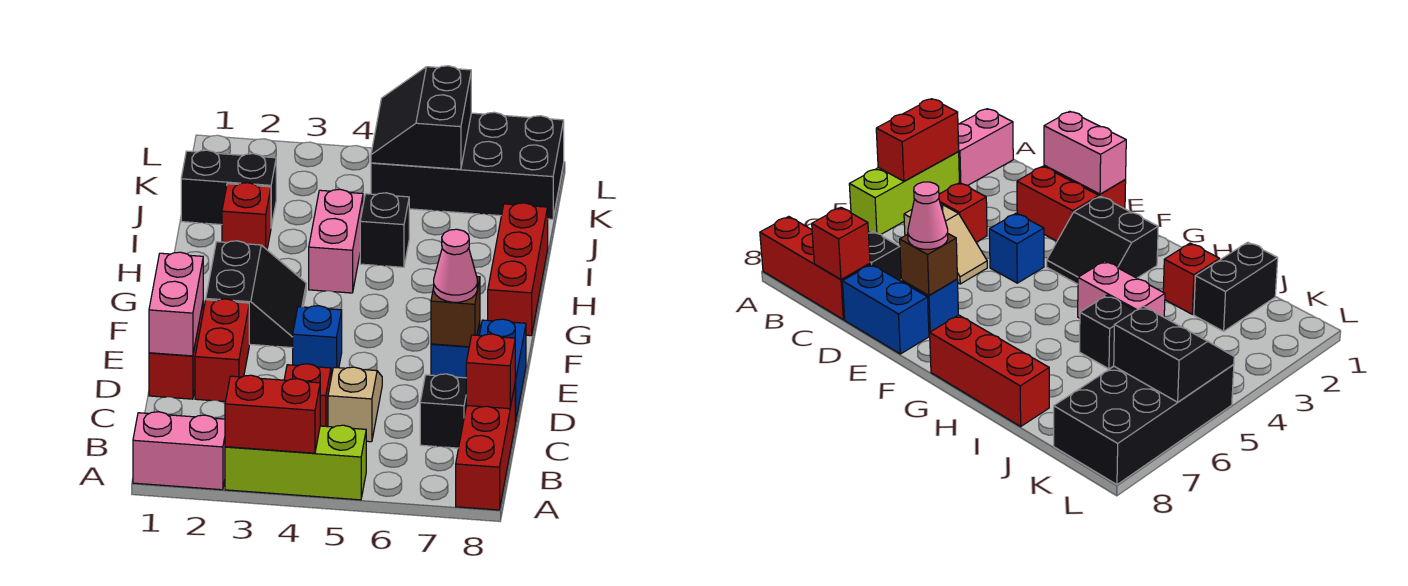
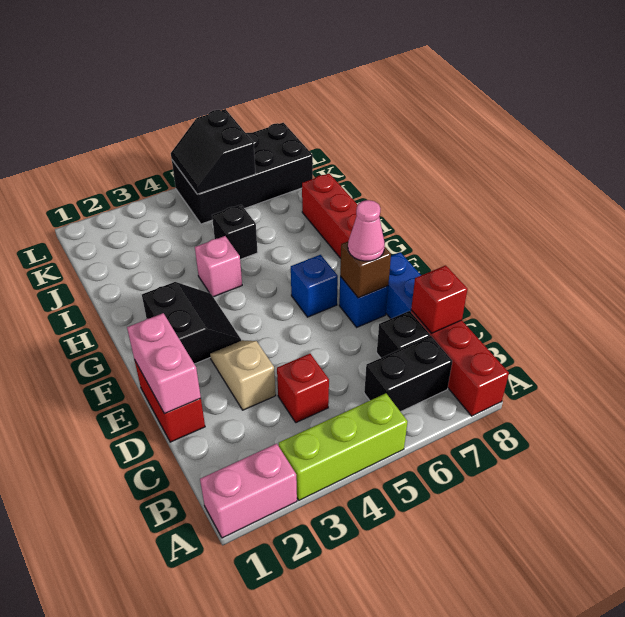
red 1x2 brick [225,375,320,453] -> none
tan 1x2 slope [328,367,382,442] -> tan 1x2 slope moved to [210,340,276,410]
red 1x2 brick [195,299,249,402] -> none
blue 1x1 brick [293,306,342,377] -> blue 1x1 brick moved to [291,255,338,317]
pink 1x2 brick [309,189,363,293] -> pink 1x1 brick [195,236,242,297]
red 1x1 brick [222,183,271,249] -> none
black 1x2 brick [181,150,276,226] -> black 1x2 brick moved to [364,336,452,412]

